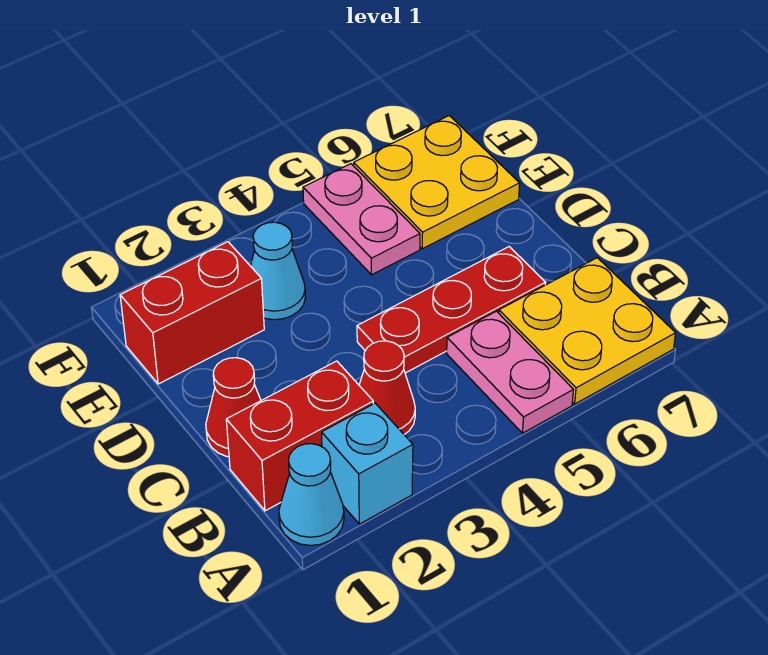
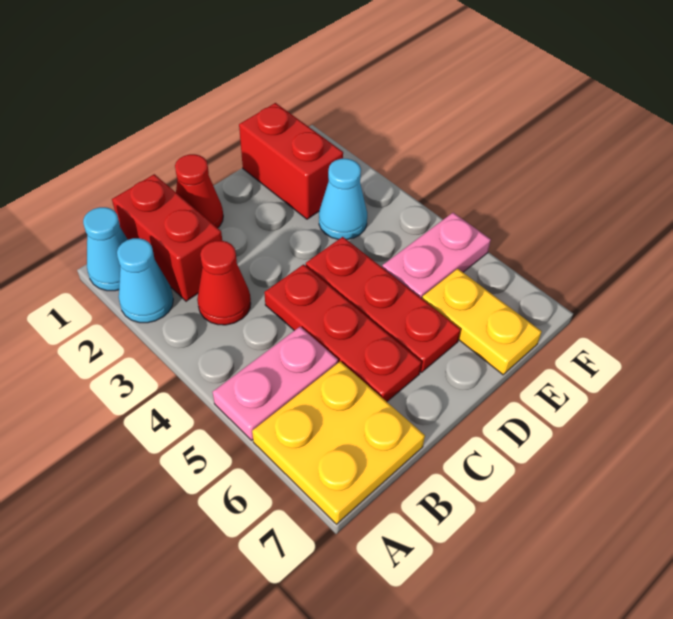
cyan 1x1 brick [322,403,413,524] -> cyan 1x1 cone [117,238,173,323]
none -> red 1x3 plate [306,237,461,372]
yellow 2x2 plate [354,116,520,249] -> yellow 1x2 plate [422,269,542,375]

